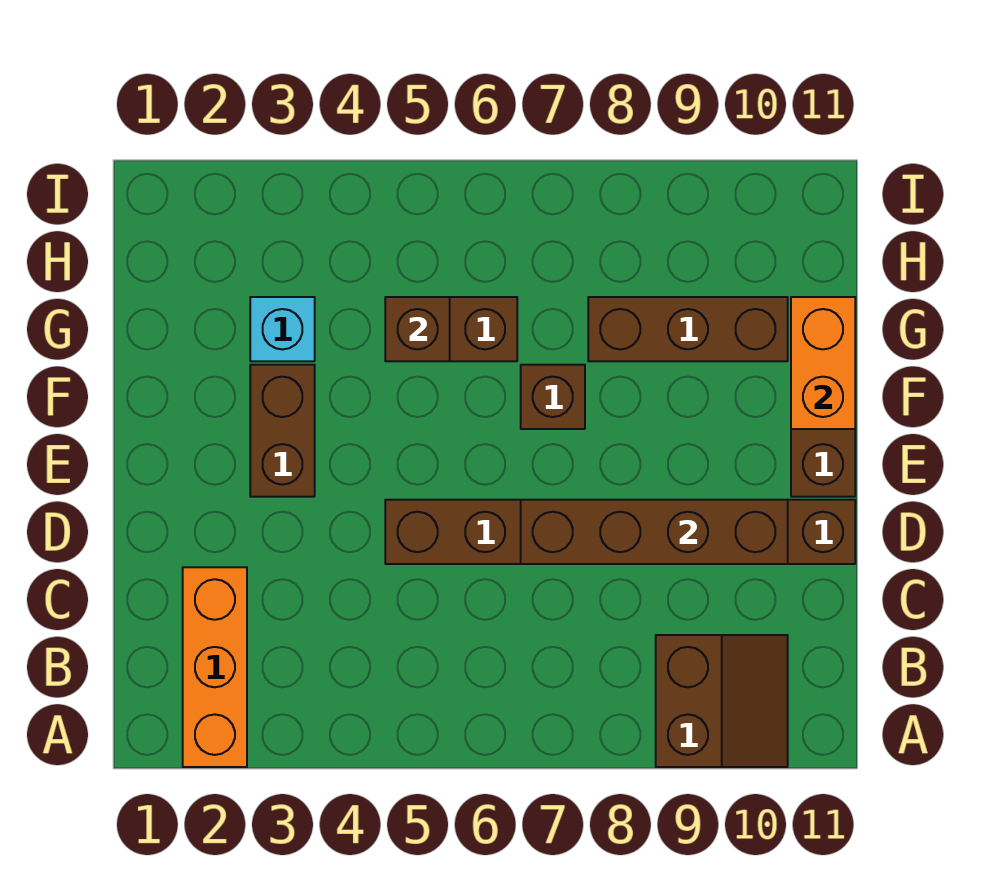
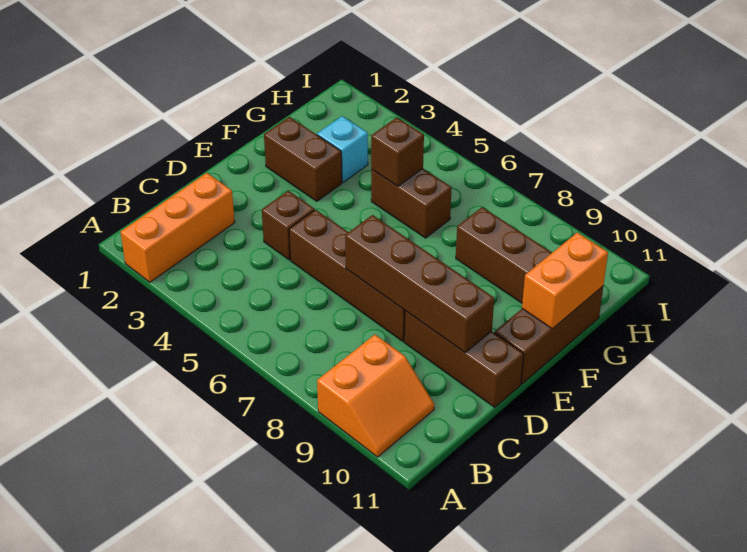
brown 2x2 slope [656,635,788,767] -> orange 2x2 slope [317,335,434,457]
brown 1x2 brick [250,365,315,497] -> brown 1x2 brick turned to [264,117,342,201]
brown 1x1 brick [521,365,585,429] -> brown 1x1 brick moved to [262,191,314,260]

